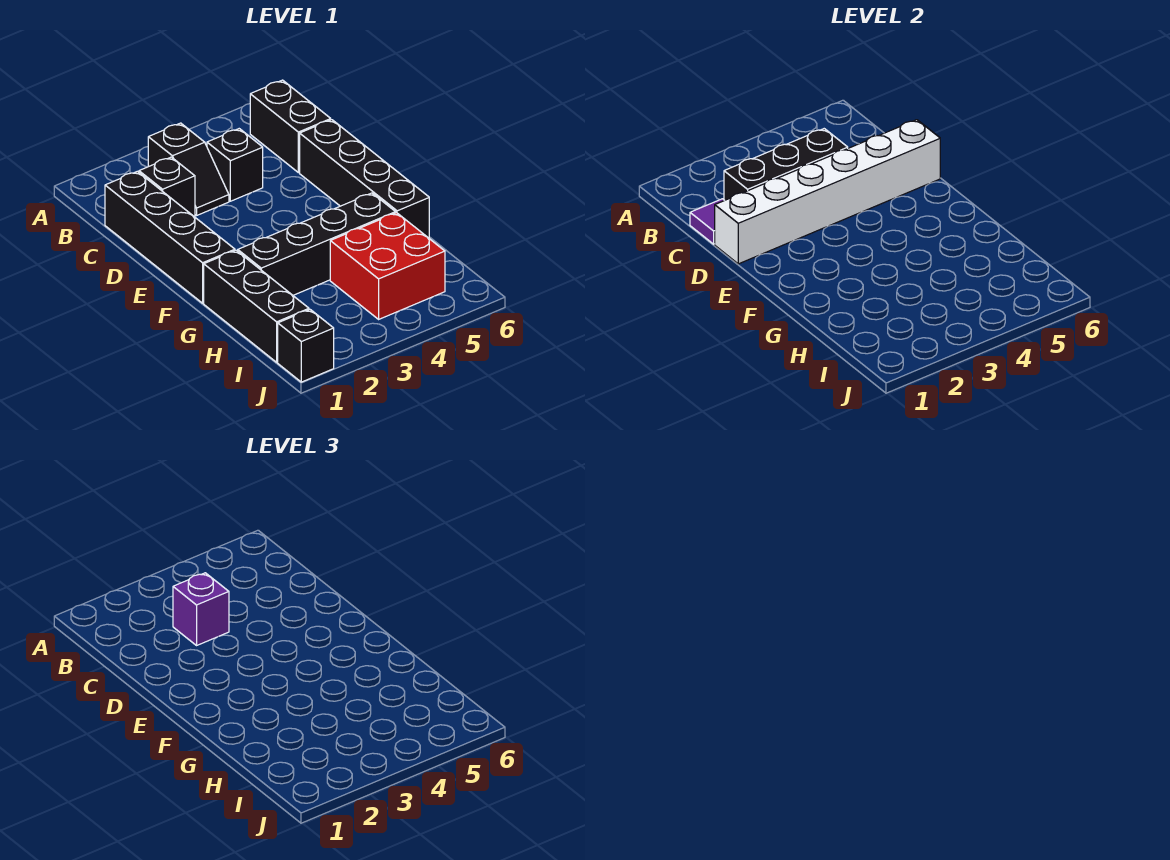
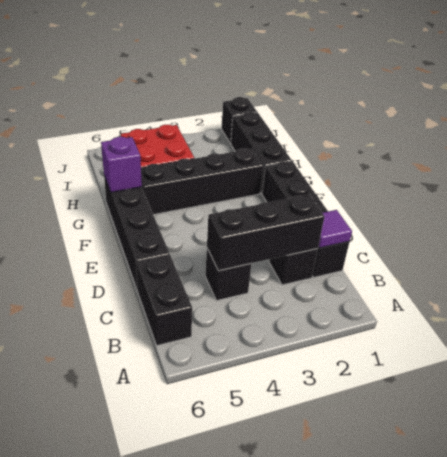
black 1x2 slope [148,123,229,215] -> none
purple 1x1 brick [173,573,229,645] -> purple 1x1 brick moved to [101,137,142,192]
white 1x6 brick [715,120,940,264] -> none

